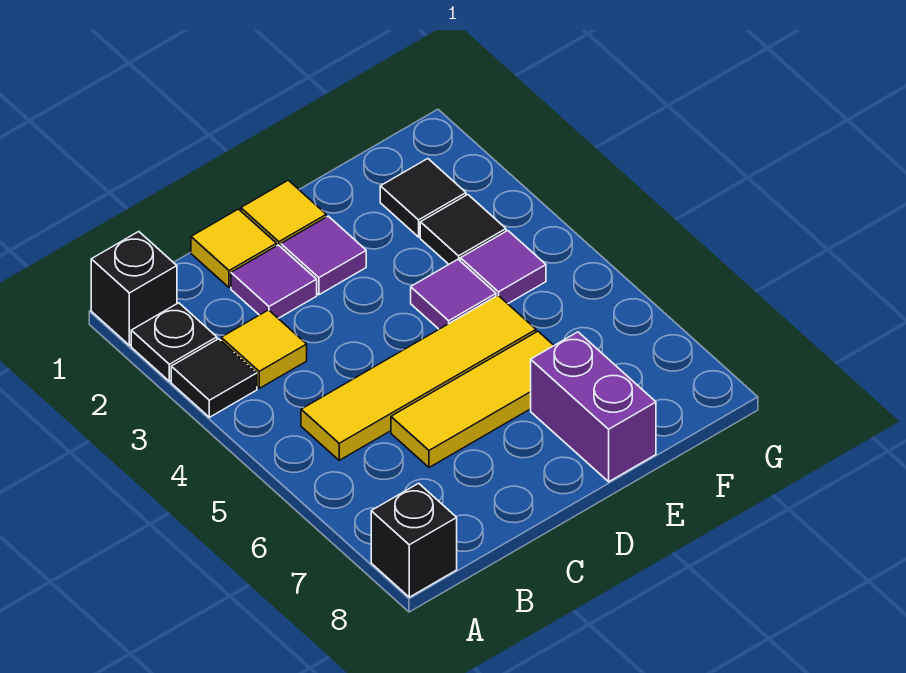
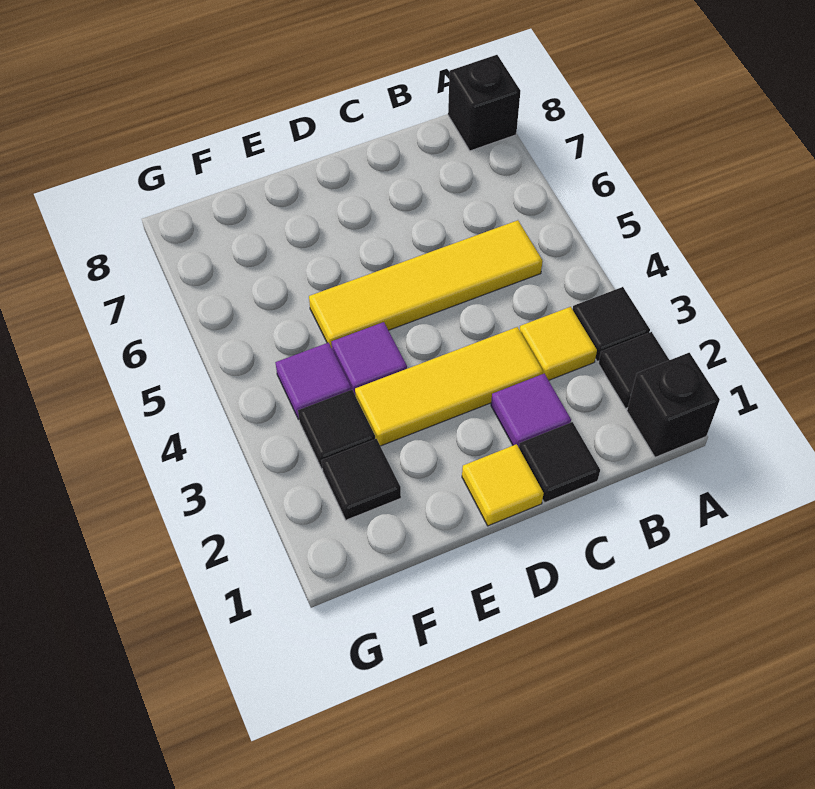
black 1x1 plate [131,303,217,381] -> black 1x1 tile [598,332,669,408]
yellow 1x1 tile [191,209,277,288] -> black 1x1 tile [519,422,600,502]
yellow 1x3 tile [391,331,554,467] -> yellow 1x3 tile moved to [355,327,543,446]
purple 1x1 tile [281,216,366,295] -> none
purple 1x2 brick [531,332,656,482] -> none

